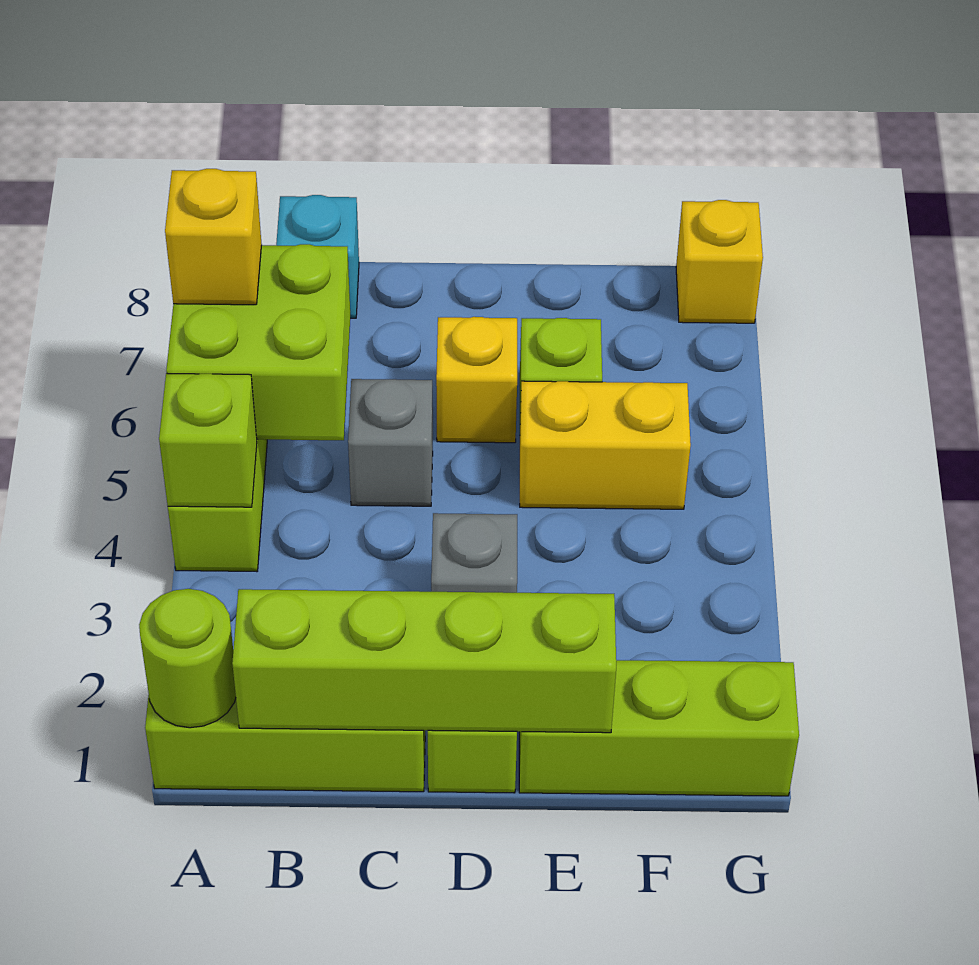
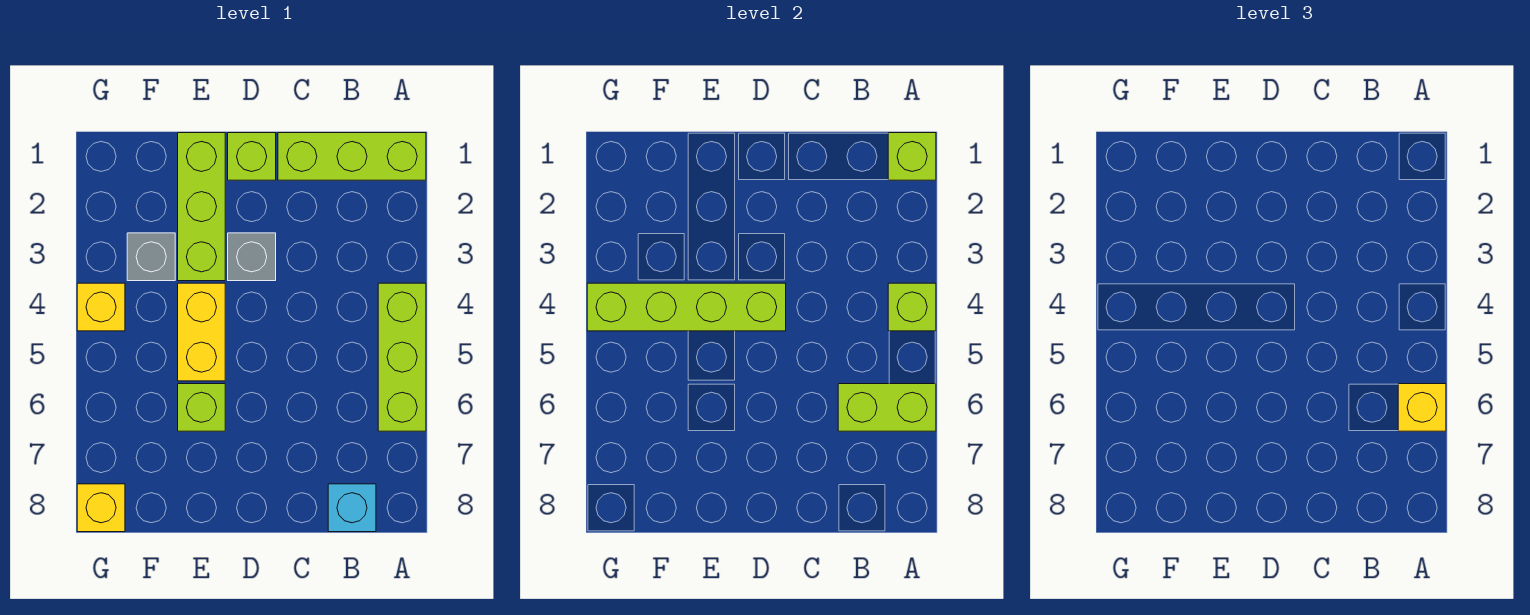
lime 1x1 round brick [139,589,236,728] -> lime 1x1 brick [888,133,936,180]
lime 2x2 brick [166,244,350,440] -> lime 1x2 brick [838,384,936,431]
lime 1x4 brick [232,589,616,733] -> lime 1x4 brick moved to [587,283,786,331]
grey 1x1 brick [348,379,433,506] -> grey 1x1 brick moved to [127,233,175,281]
yellow 1x1 brick [436,317,517,443] -> yellow 1x1 brick moved to [77,283,125,331]
lime 1x3 brick [519,660,799,796] -> lime 1x3 brick turned to [178,133,225,281]
yellow 1x2 brick [520,381,691,509] -> yellow 1x2 brick turned to [178,283,225,381]

